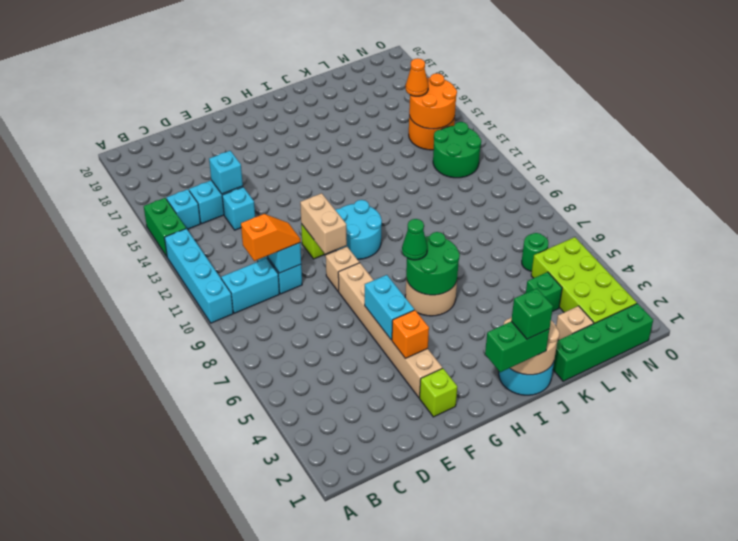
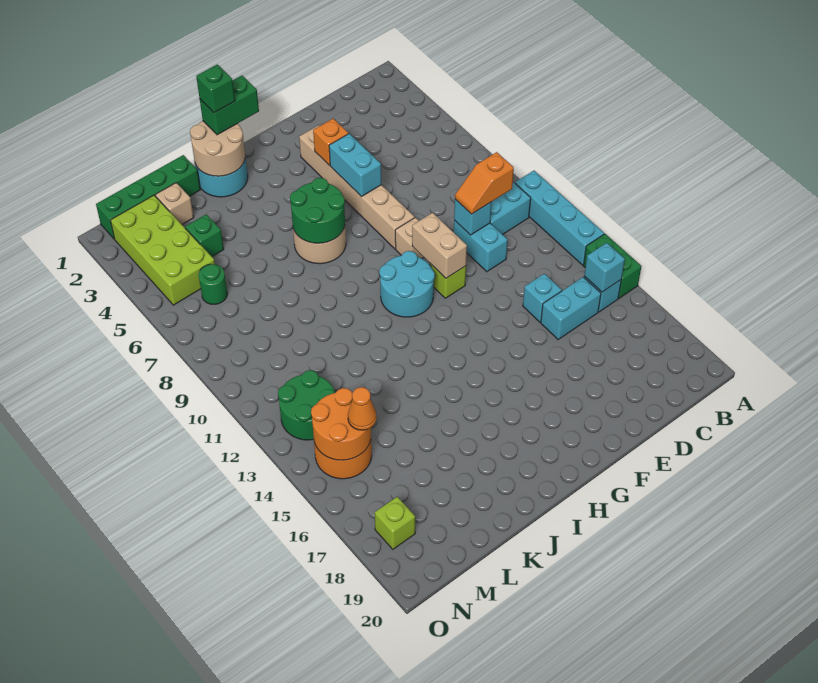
cyan 1x1 brick [209,151,243,194] -> cyan 1x1 brick moved to [584,243,625,292]
lime 1x1 brick [420,368,457,417] -> lime 1x1 brick moved to [375,497,415,549]
green 1x1 cone [402,219,427,260] -> none

